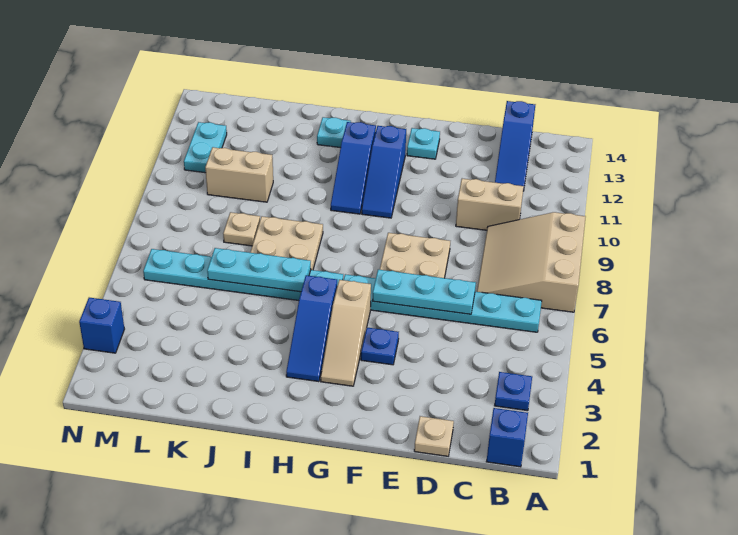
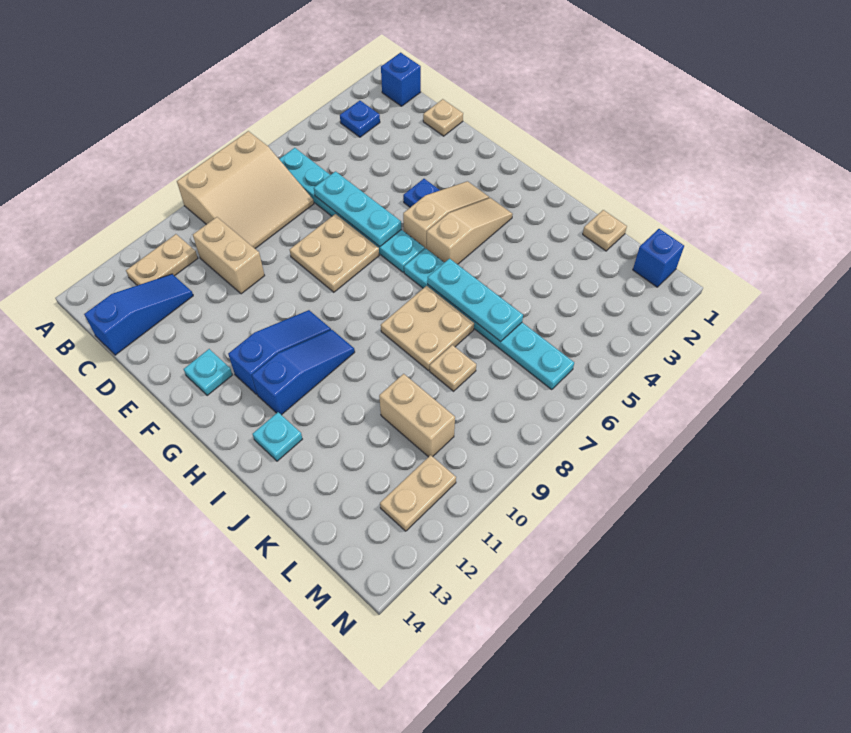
none -> tan 1x2 plate [126,234,198,285]
blue 1x3 slope [286,275,337,382] -> tan 1x3 slope [427,198,512,264]
none -> tan 1x1 plate [583,210,627,251]
cyan 1x2 plate [184,122,227,173] -> tan 1x2 plate [380,455,456,531]
blue 1x1 brick [79,298,124,353] -> blue 1x1 brick moved to [633,229,684,287]

